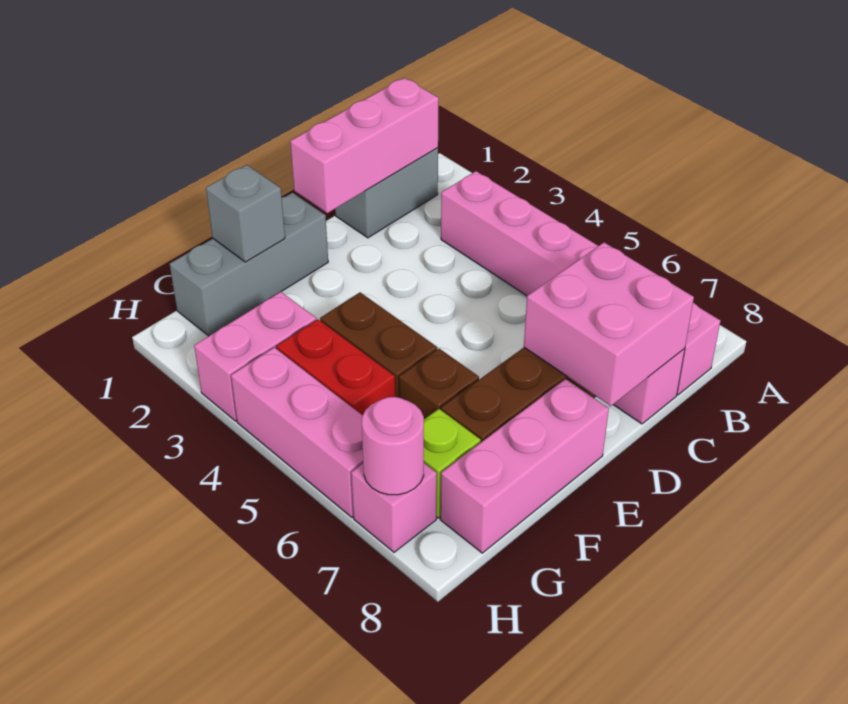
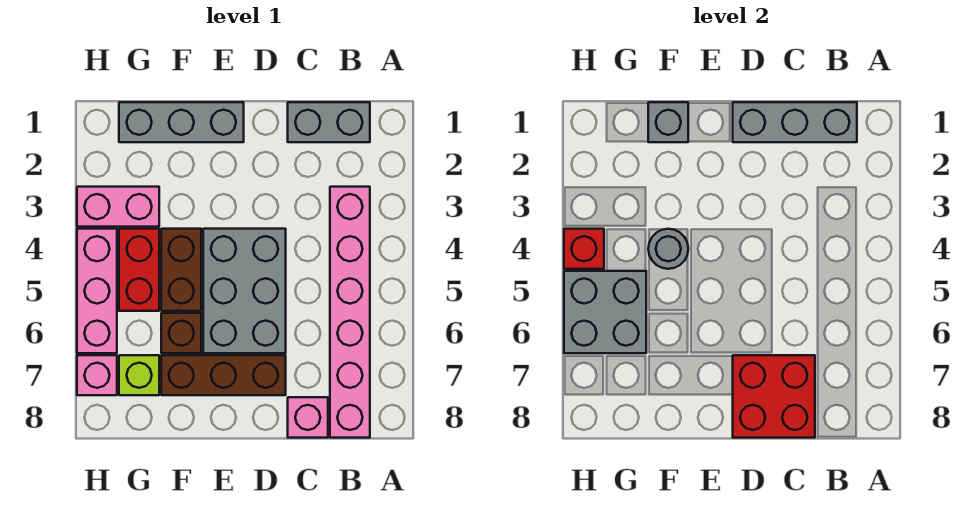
pink 1x3 brick [290,78,439,213] -> grey 1x3 brick [733,102,857,142]
pink 2x2 brick [524,243,694,406] -> red 2x2 brick [733,355,815,438]
none -> grey 2x3 brick [203,229,286,353]
pink 1x3 brick [440,379,609,553] -> none
none -> grey 1x1 round brick [648,229,688,269]
none -> grey 2x2 brick [564,271,646,353]
none -> red 1x1 brick [564,229,604,269]
pink 1x1 round brick [362,397,424,495] -> none

